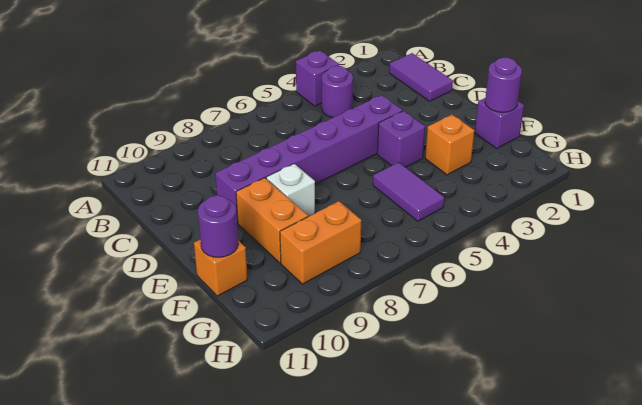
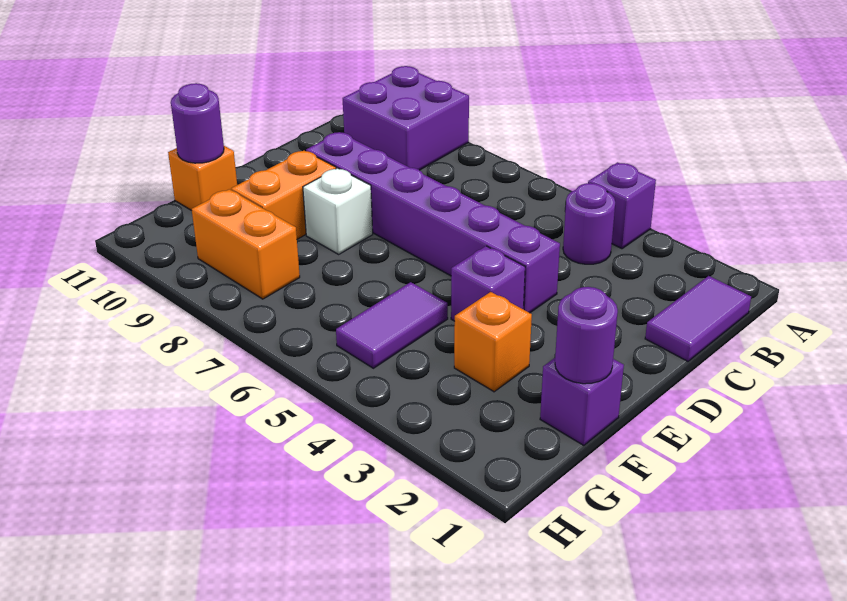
none -> purple 2x2 brick [343,66,469,170]

